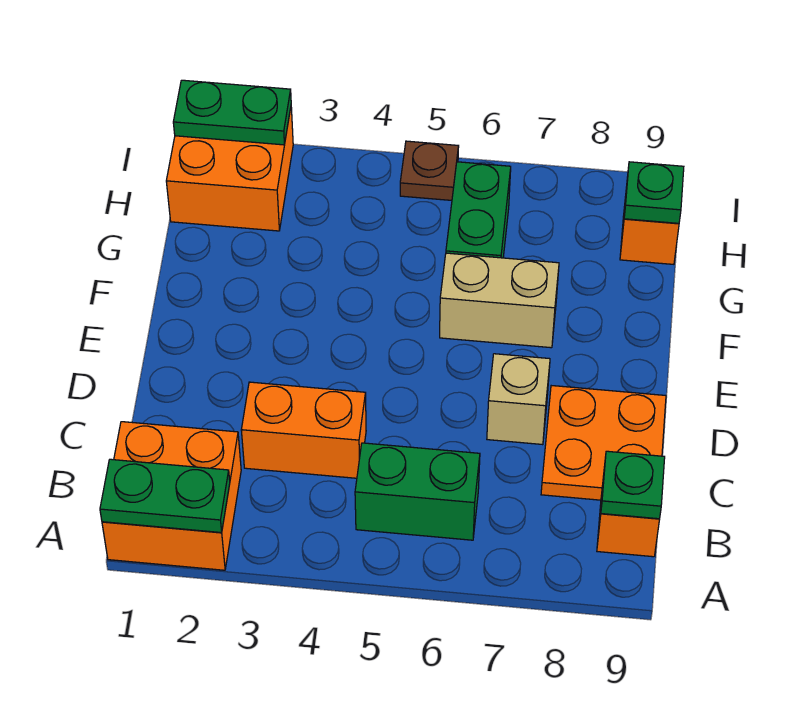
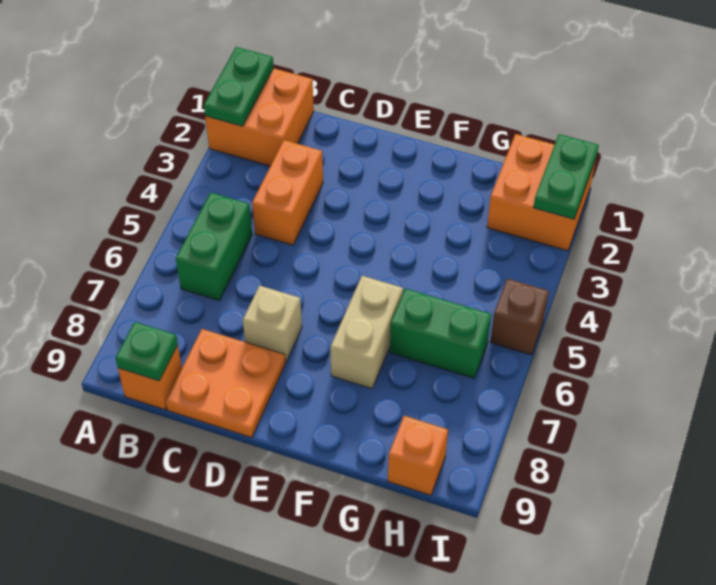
green 1x1 plate [624,162,684,223] -> none
brown 1x1 plate [400,141,459,200] -> brown 1x1 brick [490,279,549,355]

